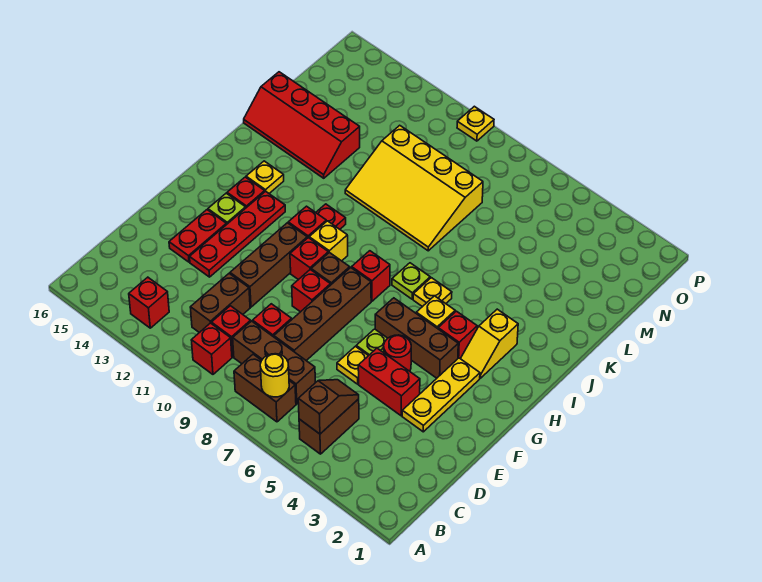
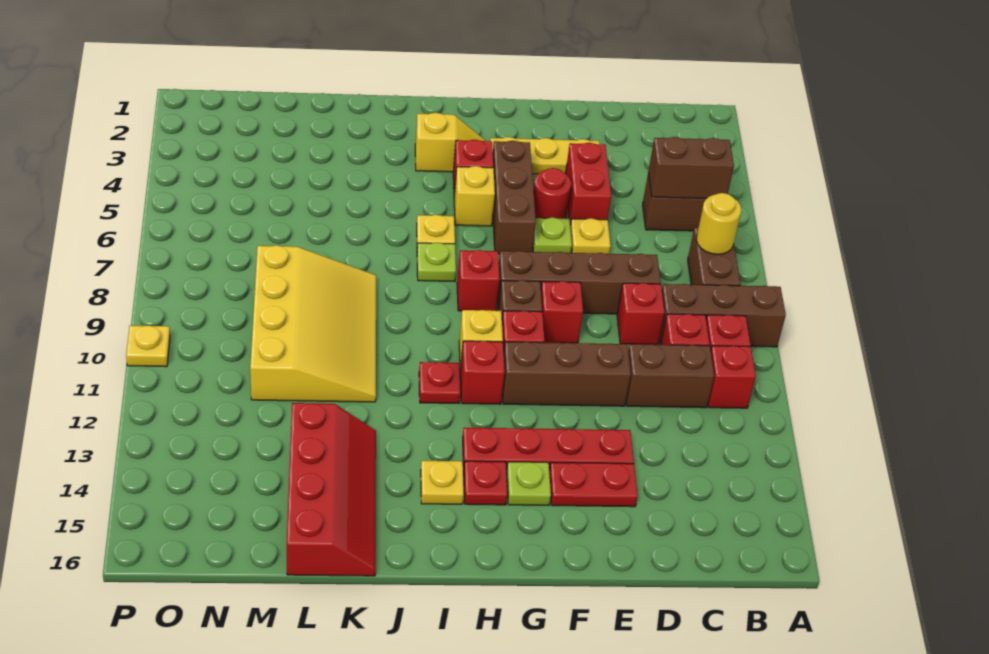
brown 1x2 slope [298,380,359,434] -> brown 1x2 brick [648,137,734,198]
red 1x1 brick [129,277,169,328] -> red 1x1 brick moved to [708,346,756,408]
brown 1x3 brick [233,321,315,404] -> brown 1x3 brick turned to [659,284,786,347]

